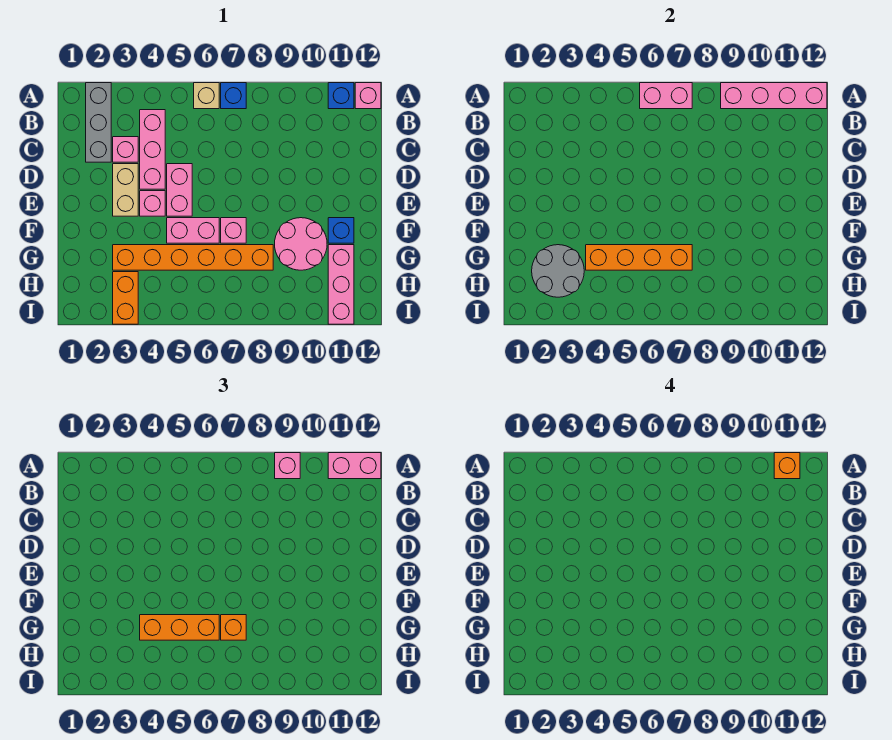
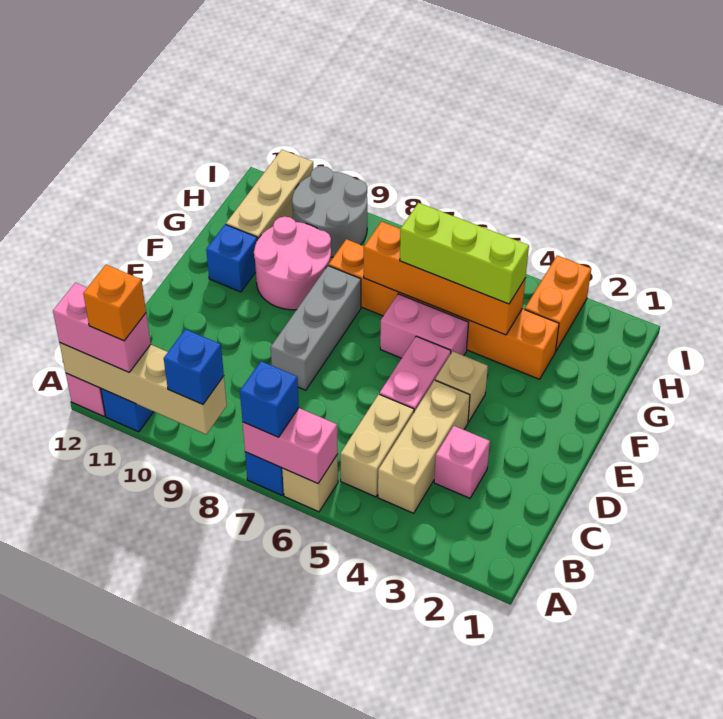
grey 1x3 brick [86,83,111,162] -> grey 1x3 brick moved to [271,266,361,390]
none -> blue 1x1 brick [240,361,299,437]
pink 1x4 brick [721,83,827,109] -> tan 1x4 brick [60,343,227,434]
pink 1x1 brick [275,453,300,479] -> blue 1x1 brick [164,329,224,404]
pink 1x3 brick [140,110,165,189] -> tan 1x3 brick [378,380,470,513]
tan 1x2 brick [113,164,138,216] -> tan 1x2 brick moved to [340,394,414,497]
pink 1x1 brick [140,191,165,216] -> tan 1x1 brick [435,351,488,422]
pink 1x1 brick [221,218,246,243] -> none
grey 2x2 round brick [532,245,584,297] -> grey 2x2 round brick moved to [292,166,367,257]
orange 1x3 brick [140,615,219,640] -> lime 1x3 brick [400,203,529,304]
orange 1x1 brick [221,615,246,640] -> none
pink 1x3 brick [328,245,354,324] -> tan 1x3 brick [226,150,313,240]

